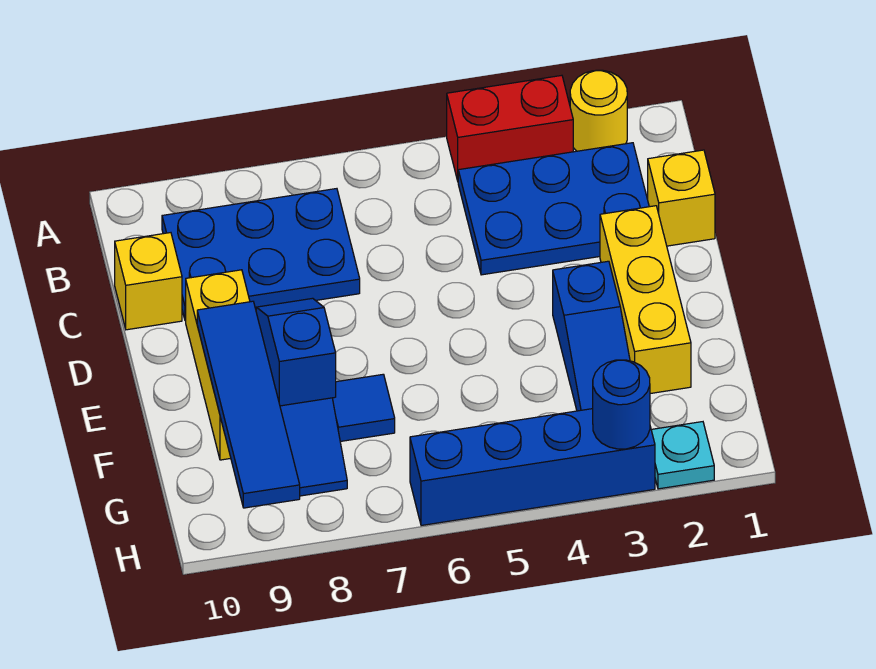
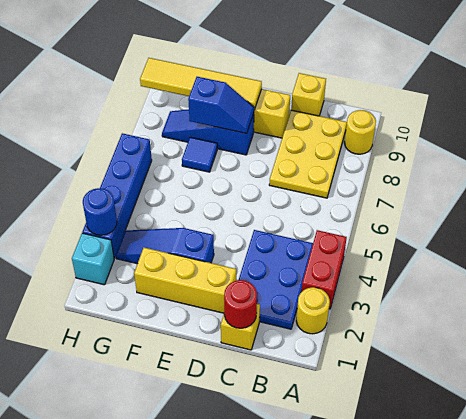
none -> yellow 1x1 round brick [344,110,376,154]
blue 2x3 plate [162,189,360,321] -> yellow 2x3 plate [269,110,347,198]
none -> red 1x1 round brick [224,280,257,328]
blue 1x4 tile [197,301,300,508] -> yellow 1x4 tile [140,58,262,110]
cyan 1x1 plate [651,422,714,489] -> cyan 1x1 brick [72,233,114,285]

